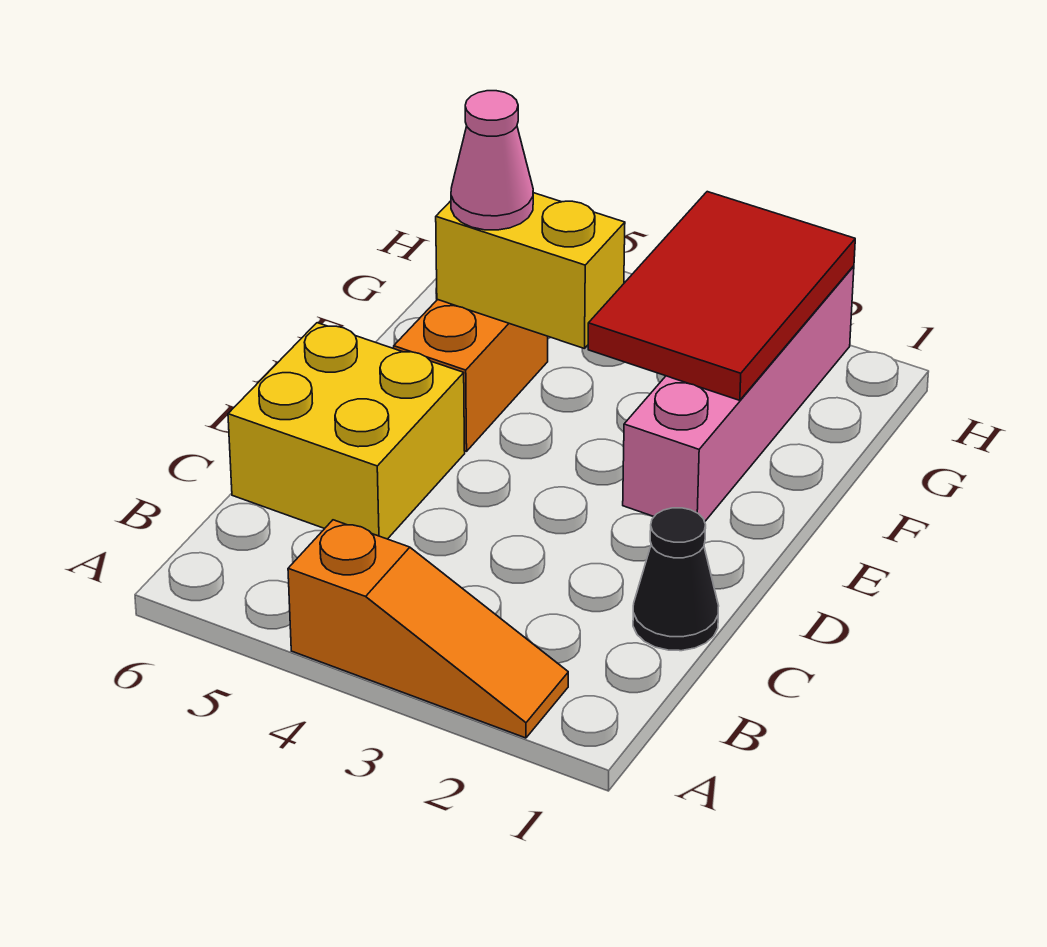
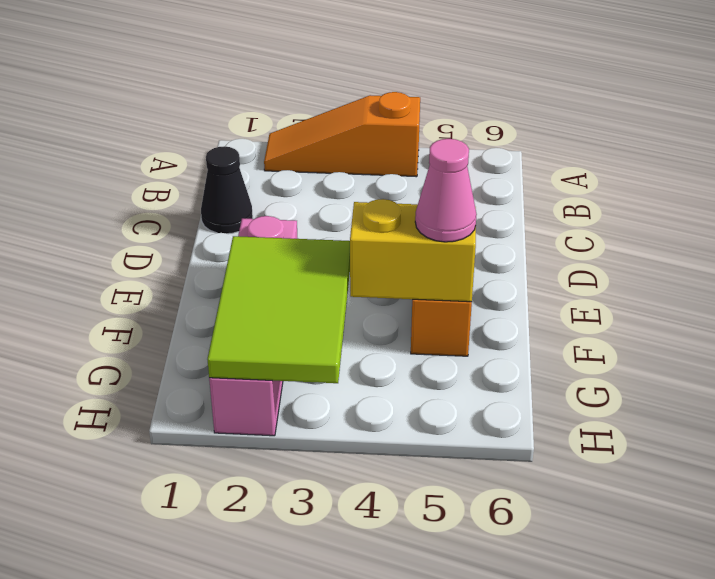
yellow 2x2 brick [228,323,465,539] -> none
red 2x3 tile [588,192,855,400] -> lime 2x3 tile [207,236,350,383]

